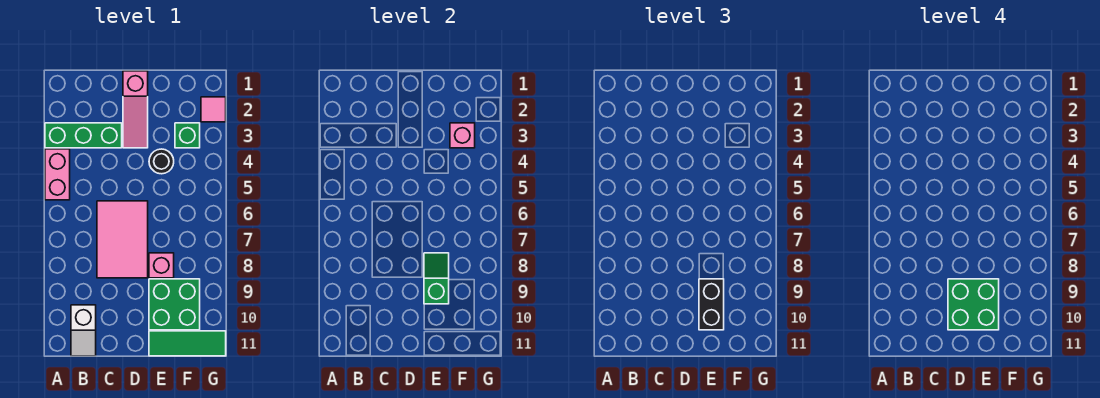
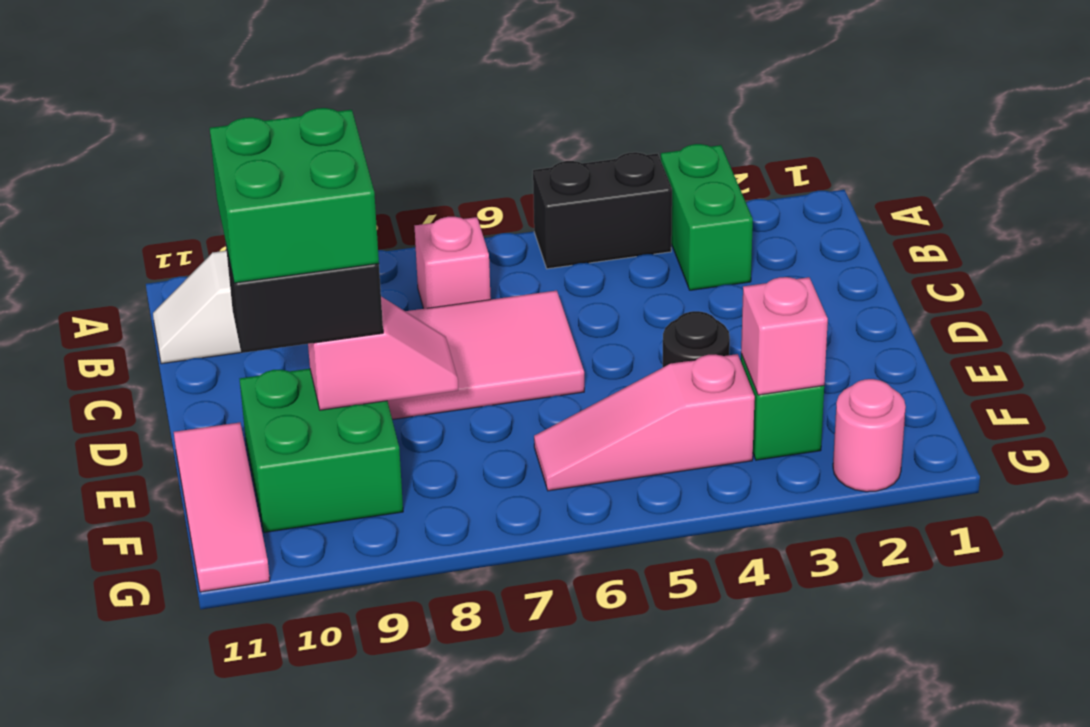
green 1x3 brick [45,123,122,148] -> green 1x2 brick [661,144,753,290]
pink 1x2 brick [45,149,70,200] -> black 1x2 brick [533,152,672,269]
pink 1x3 slope [123,71,148,148] -> pink 1x3 slope moved to [534,354,755,491]
pink 1x1 brick [149,253,174,278] -> pink 1x1 brick moved to [415,217,491,309]
green 1x2 slope [424,253,449,304] -> pink 1x2 slope [308,297,458,410]
green 1x3 tile [149,331,226,356] -> pink 1x3 tile [174,422,270,592]
pink 1x1 tile [201,97,226,122] -> pink 1x1 round brick [833,379,906,492]

